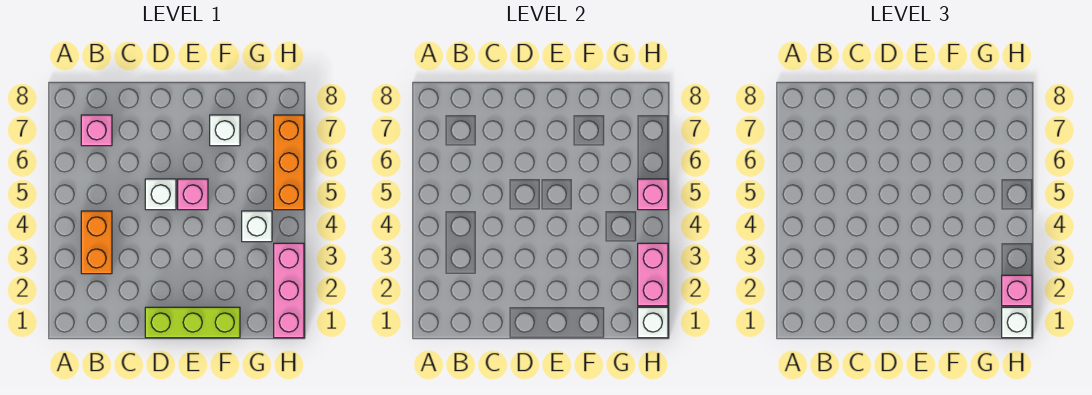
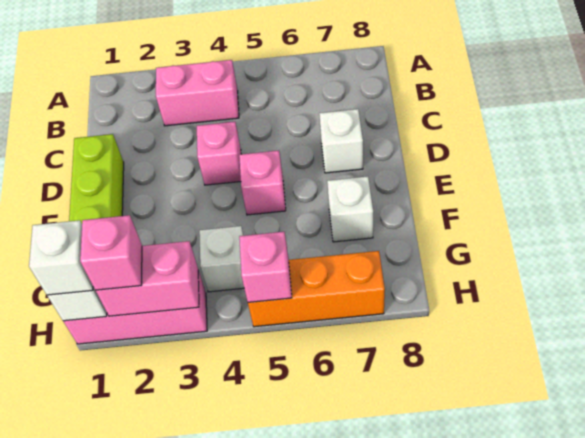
orange 1x2 brick [81,211,112,274] -> pink 1x2 brick [156,60,239,126]
pink 1x1 brick [81,115,112,146] -> pink 1x1 brick moved to [197,122,241,185]
white 1x1 brick [145,179,176,210] -> white 1x1 brick moved to [319,109,363,173]

